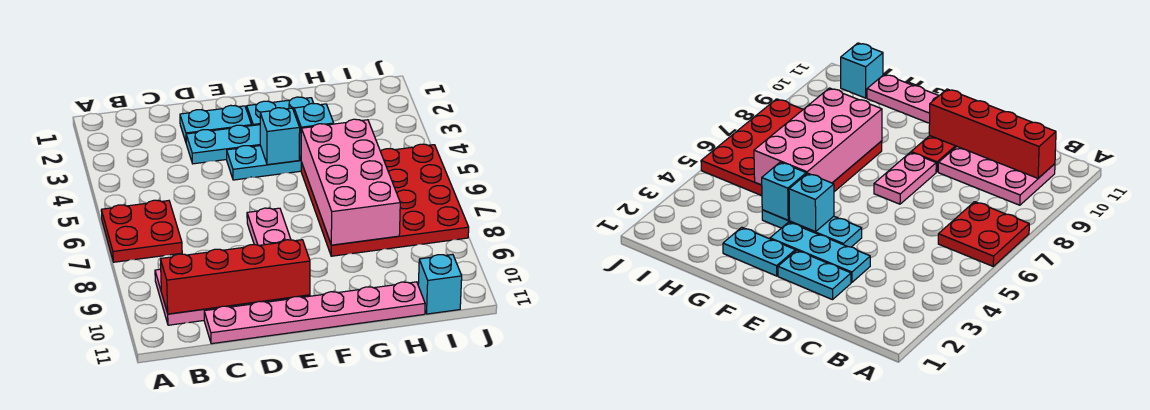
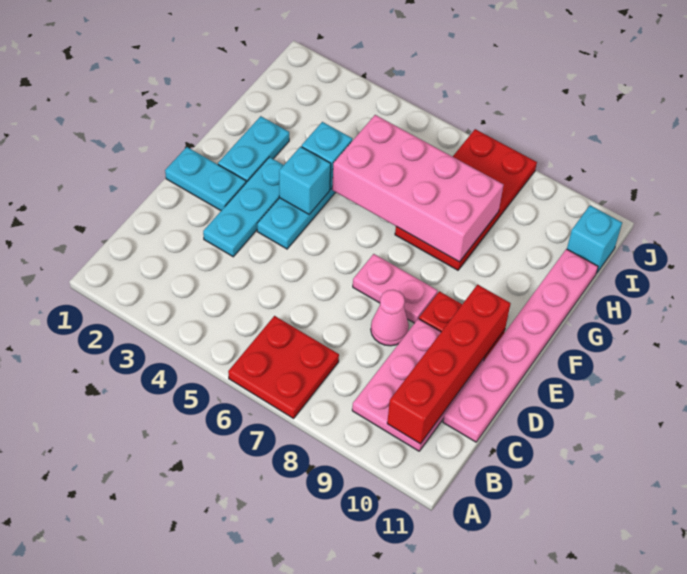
cyan 1x2 plate [180,105,252,142] -> cyan 1x2 plate turned to [165,147,246,211]
none -> pink 1x1 cone [371,290,409,346]
red 4x4 plate [301,144,469,256] -> red 2x4 plate [395,129,537,270]

